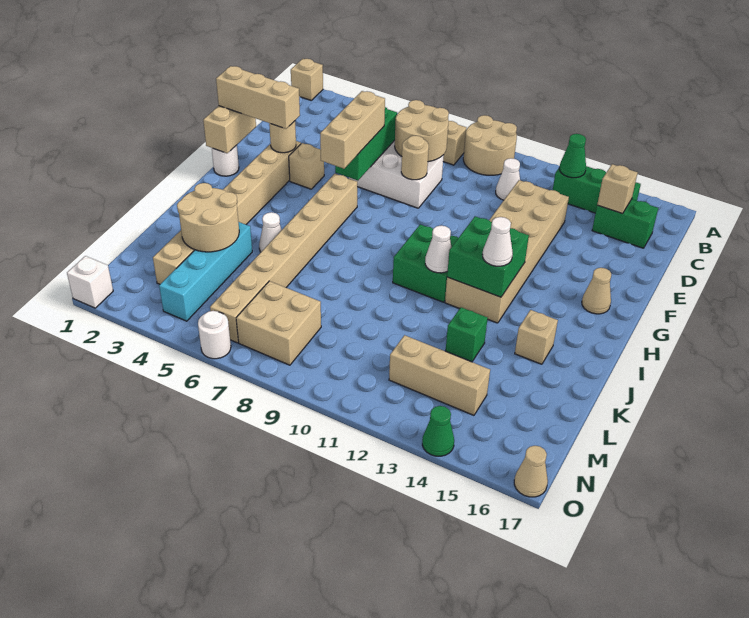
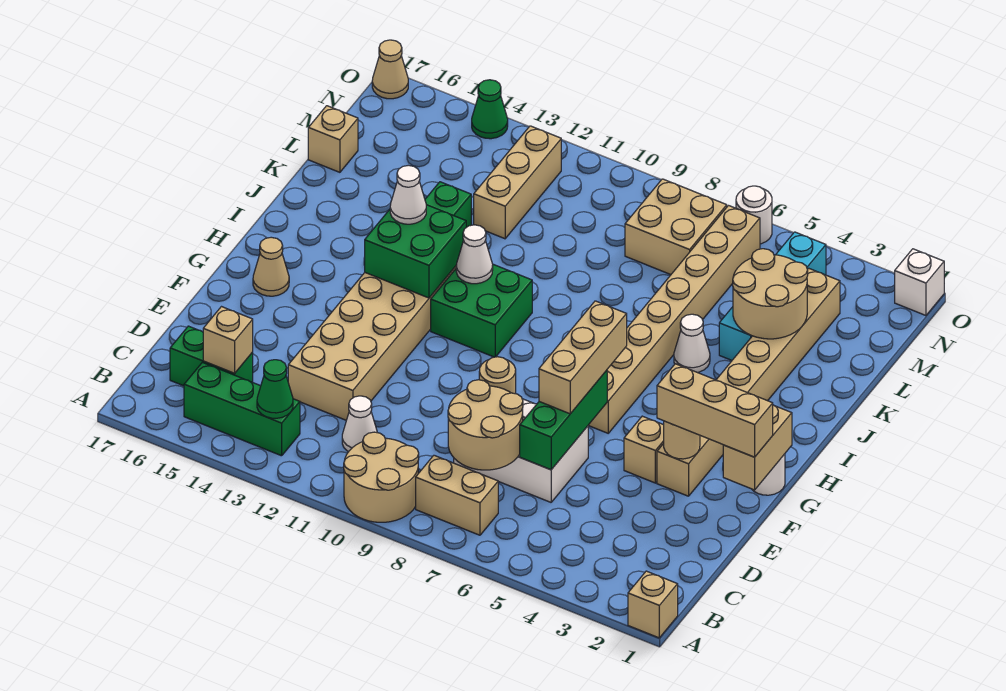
tan 1x1 brick [515,310,558,364] -> tan 1x1 brick moved to [308,106,358,172]
tan 1x3 brick [389,335,490,415] -> tan 1x3 brick turned to [474,126,561,239]

